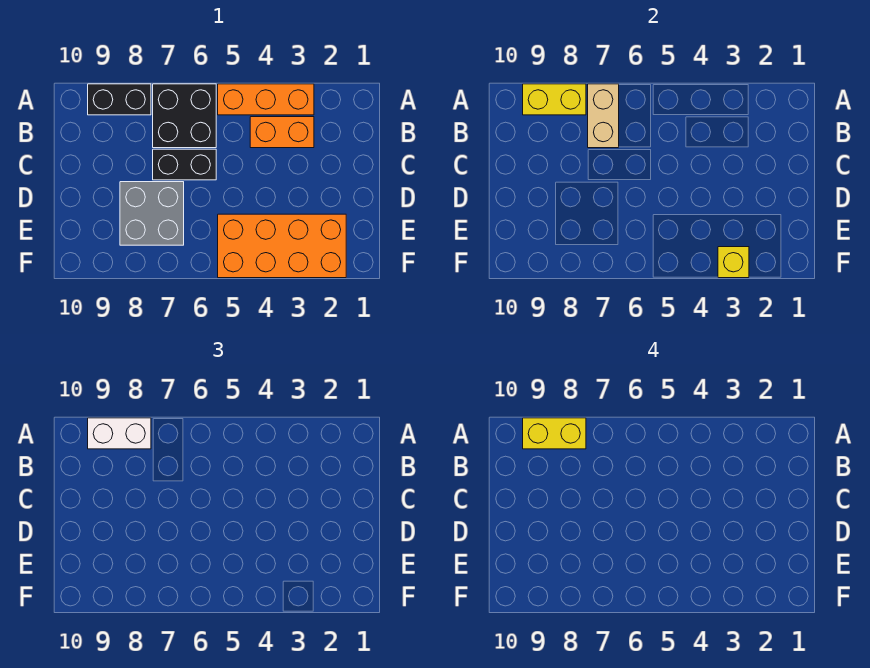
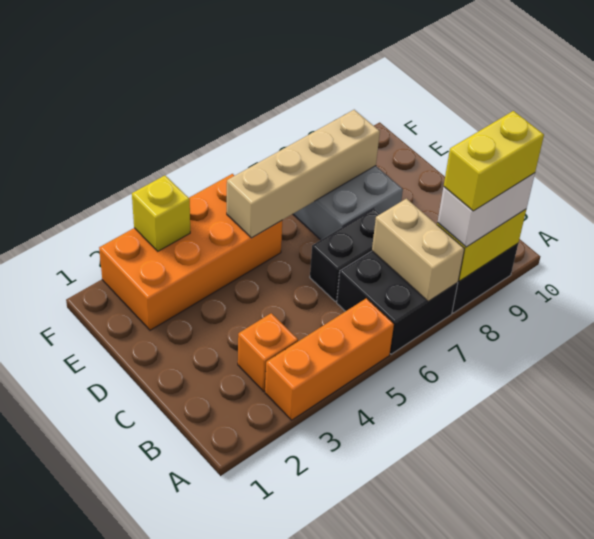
orange 1x2 brick [250,117,314,148] -> orange 1x1 brick [238,313,298,391]
none -> tan 1x4 brick [227,110,380,238]

